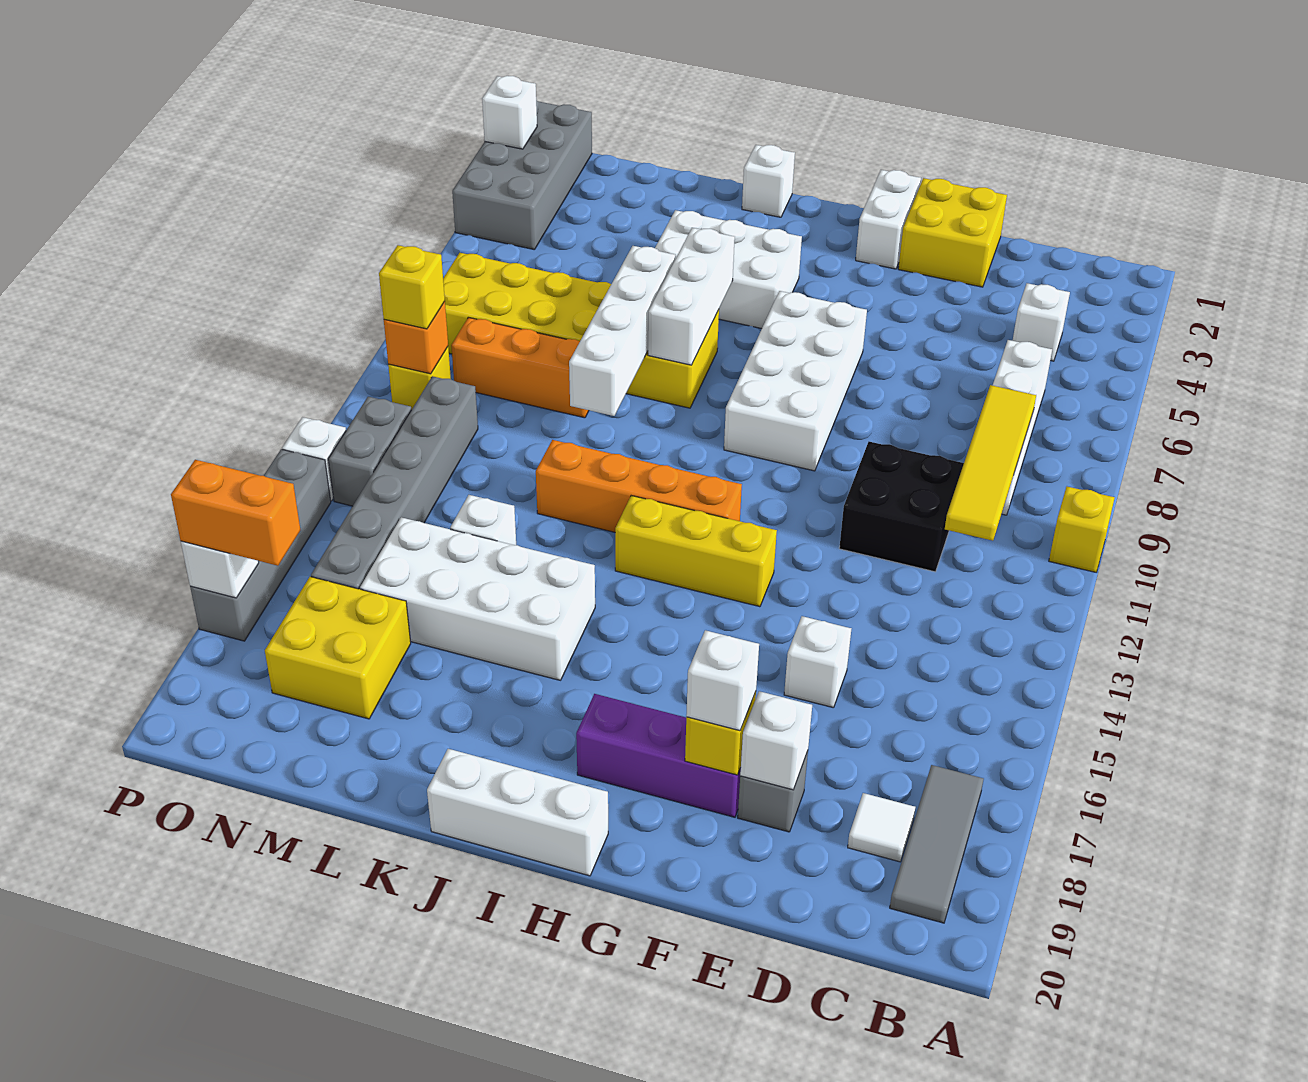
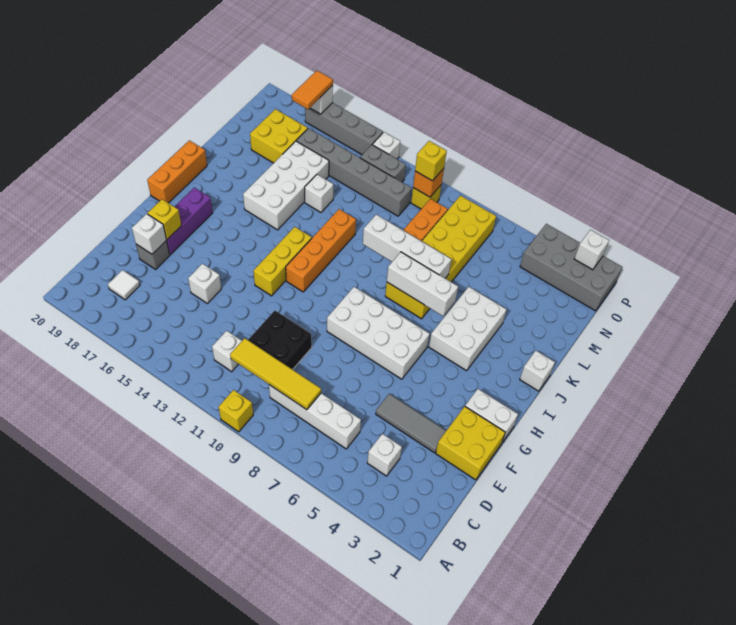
grey 1x3 tile [890,765,984,923] -> grey 1x3 tile moved to [376,394,446,453]
white 1x1 brick [686,630,759,731] -> white 1x1 brick moved to [212,331,242,372]
white 1x3 brick [427,749,608,876] -> orange 1x3 brick [147,140,207,203]
orange 1x2 brick [171,460,300,566] -> orange 1x2 tile [292,71,333,109]

